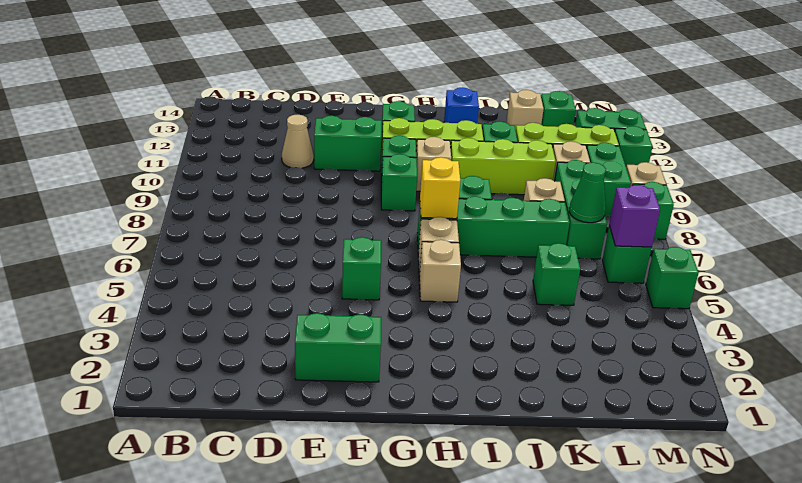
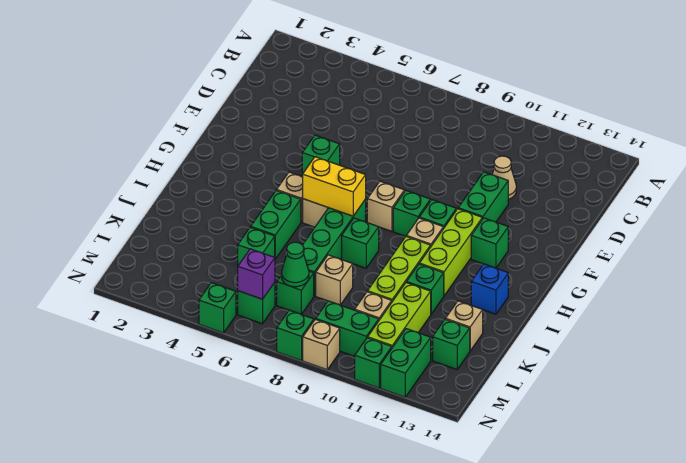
green 1x2 brick [295,313,381,382] -> green 1x2 brick moved to [251,190,301,259]
none -> tan 1x1 brick [367,181,404,231]
yellow 1x1 brick [420,157,460,219] -> yellow 1x2 brick [302,157,366,216]
green 1x3 brick [555,160,607,259] -> green 1x1 brick [277,271,314,314]

